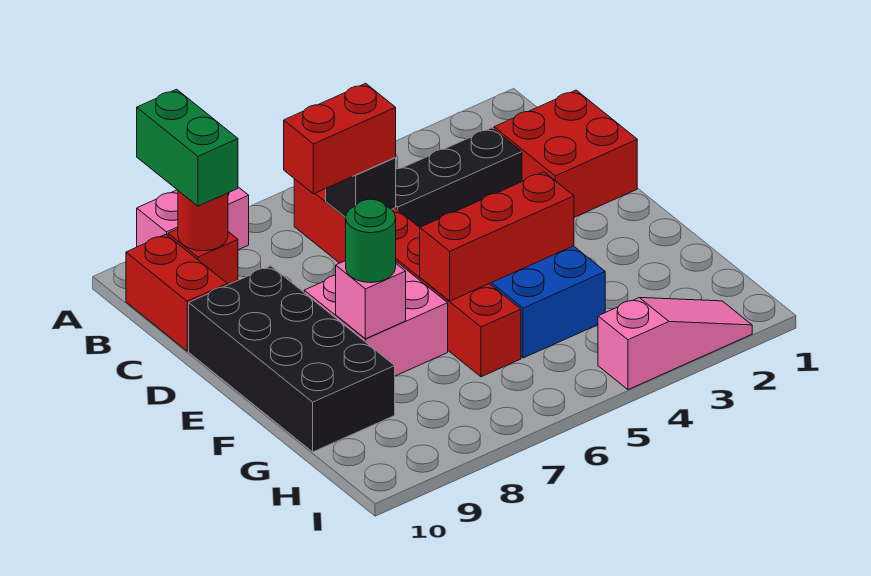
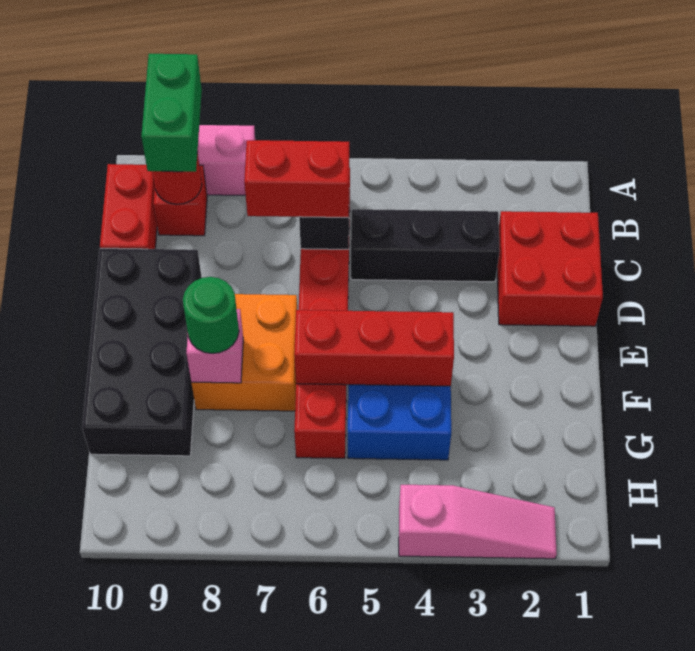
pink 2x2 brick [304,262,448,376] -> orange 2x2 brick [191,294,297,411]

